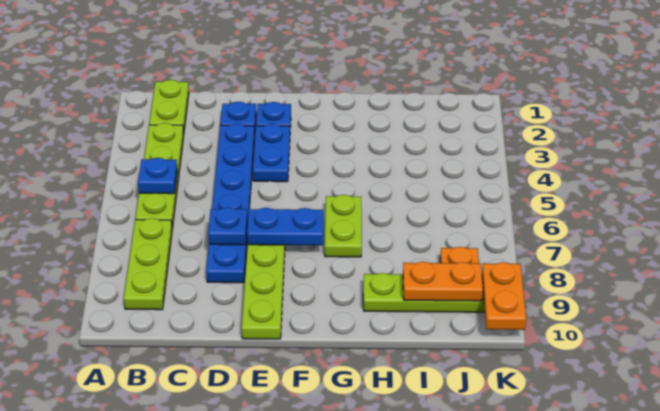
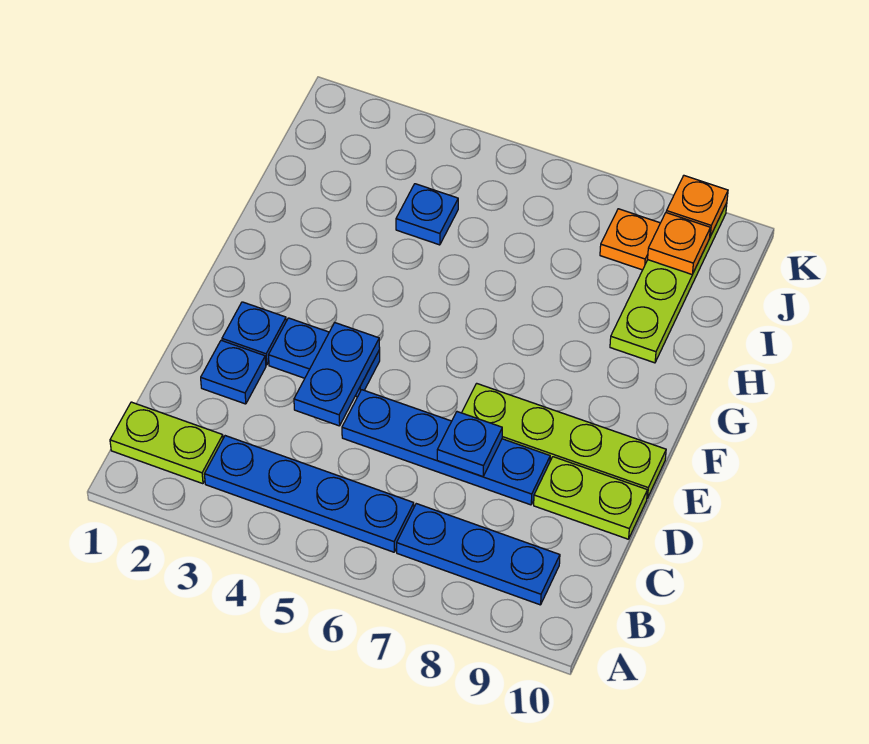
lime 1x4 plate [135,123,184,229] -> blue 1x4 plate [204,436,414,552]
blue 1x1 plate [138,158,177,194] -> blue 1x1 plate moved to [396,184,458,245]
lime 1x3 plate [124,218,172,310] -> blue 1x3 plate [397,504,560,605]
blue 1x6 plate [206,124,255,283] -> blue 1x4 plate [342,390,550,505]
blue 1x2 plate [247,208,323,245] -> blue 1x2 plate moved to [294,323,380,426]
lime 1x2 plate [325,195,362,257] -> lime 1x2 plate moved to [534,457,647,539]
orange 1x2 plate [403,262,483,301] -> orange 1x1 plate [648,213,710,274]
orange 1x2 plate [482,262,526,330] -> orange 1x1 plate [666,176,728,236]

